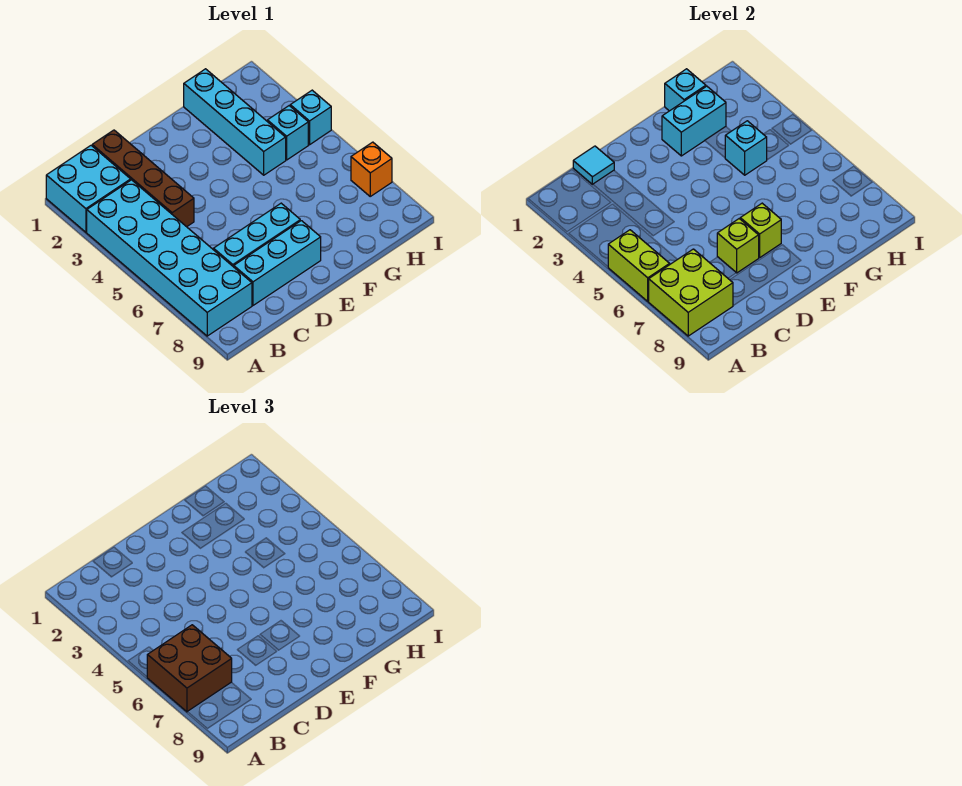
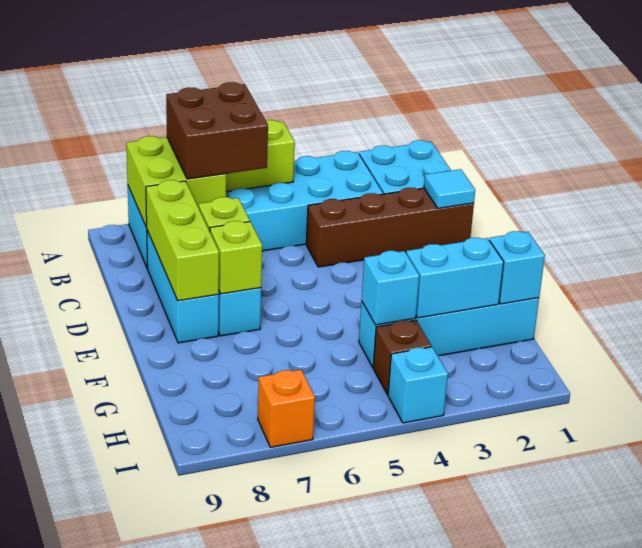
none -> lime 1x3 brick [146,180,219,301]
cyan 1x2 brick [662,86,726,156] -> cyan 1x2 brick turned to [406,238,504,318]
cyan 1x1 brick [267,106,308,160] -> brown 1x1 brick [373,320,431,395]

